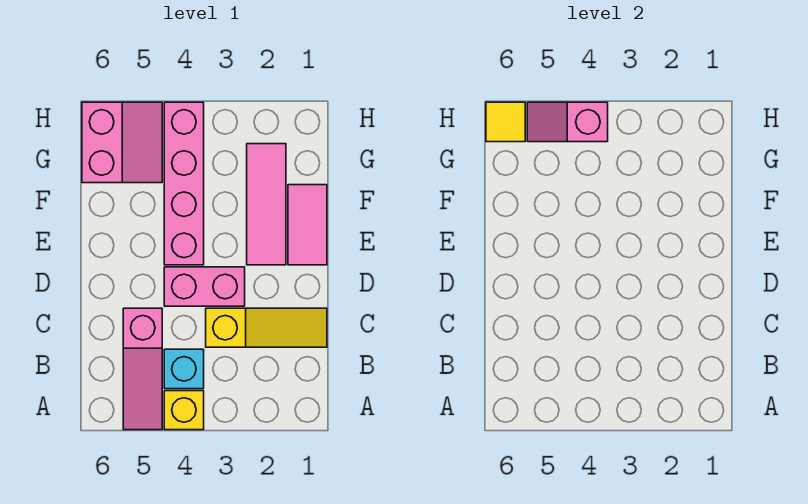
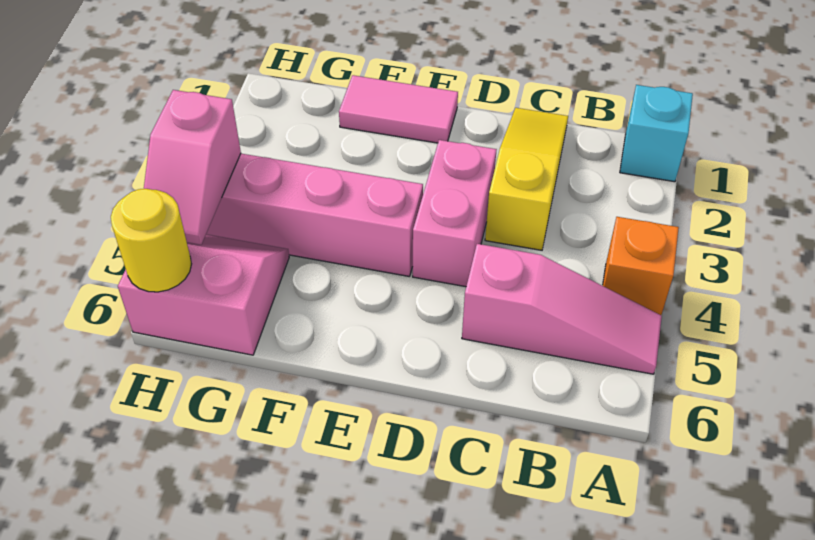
yellow 1x1 brick [164,391,204,430] -> orange 1x1 brick [603,217,679,315]
cyan 1x1 brick [164,349,204,389] -> cyan 1x1 brick moved to [620,85,693,182]
pink 1x3 tile [247,144,286,265] -> none
yellow 1x1 tile [486,102,525,142] -> yellow 1x1 round brick [111,189,191,292]

